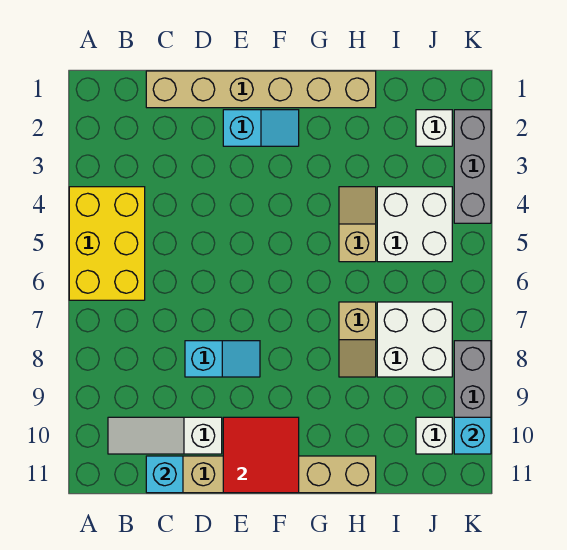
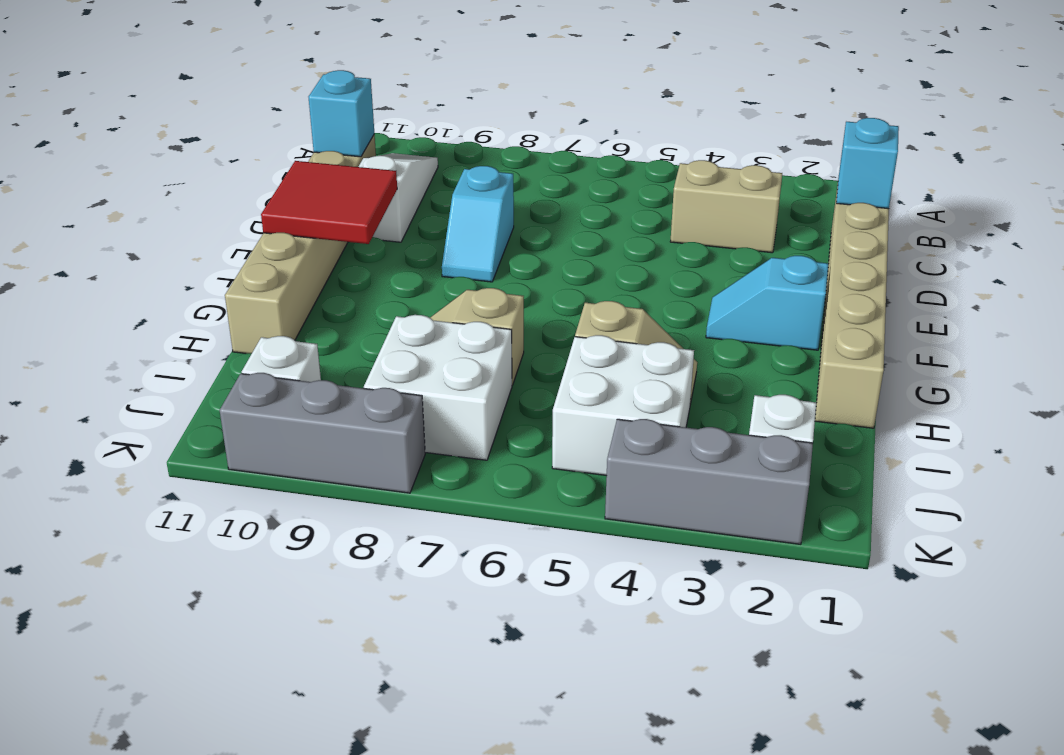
yellow 2x3 brick [69,187,145,300] -> none
none -> tan 1x2 brick [670,160,782,253]
cyan 1x2 slope [223,110,299,146] -> cyan 1x2 slope turned to [706,256,828,350]
cyan 1x1 brick [454,417,491,454] -> cyan 1x1 brick moved to [836,118,899,209]

